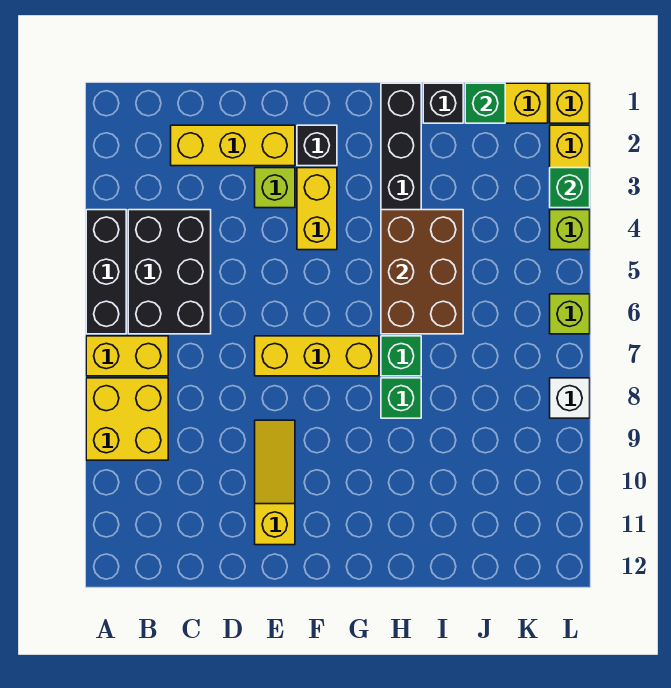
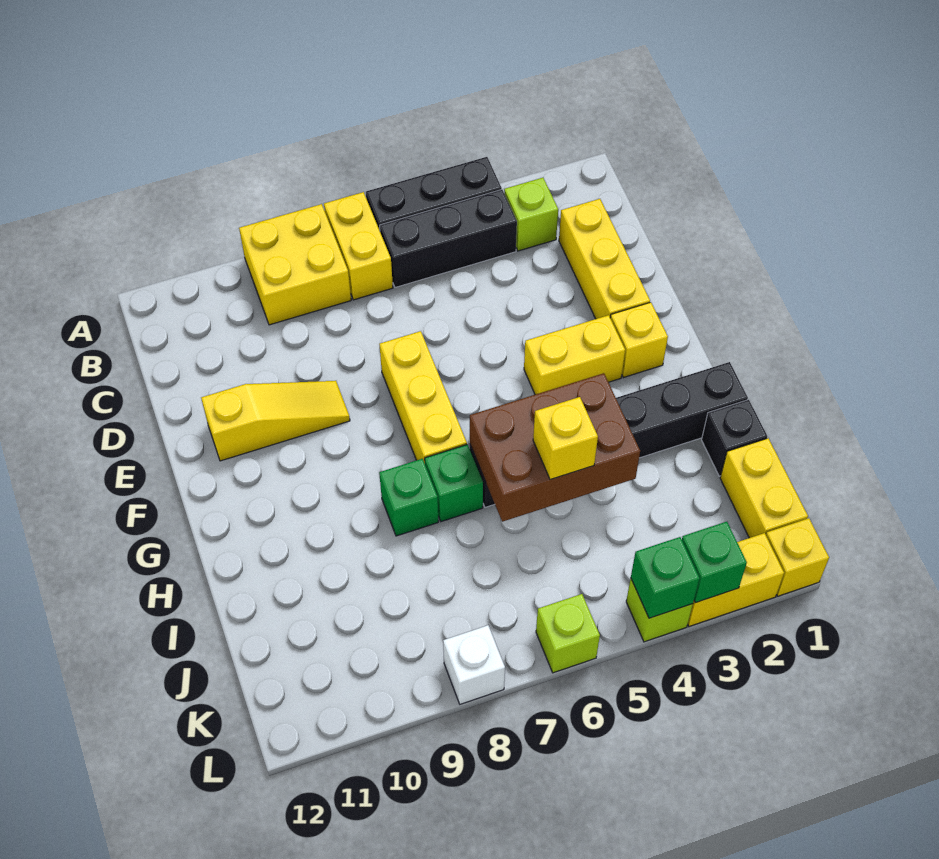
black 2x3 brick [128,210,211,334] -> black 1x3 brick [380,190,517,287]
lime 1x1 brick [255,168,295,208] -> lime 1x1 brick moved to [504,178,558,251]
black 1x1 brick [297,125,337,166] -> yellow 1x1 brick [610,302,668,378]
none -> yellow 1x1 brick [533,397,598,480]
green 1x1 brick [465,83,505,123] -> green 1x1 brick moved to [631,537,700,618]

